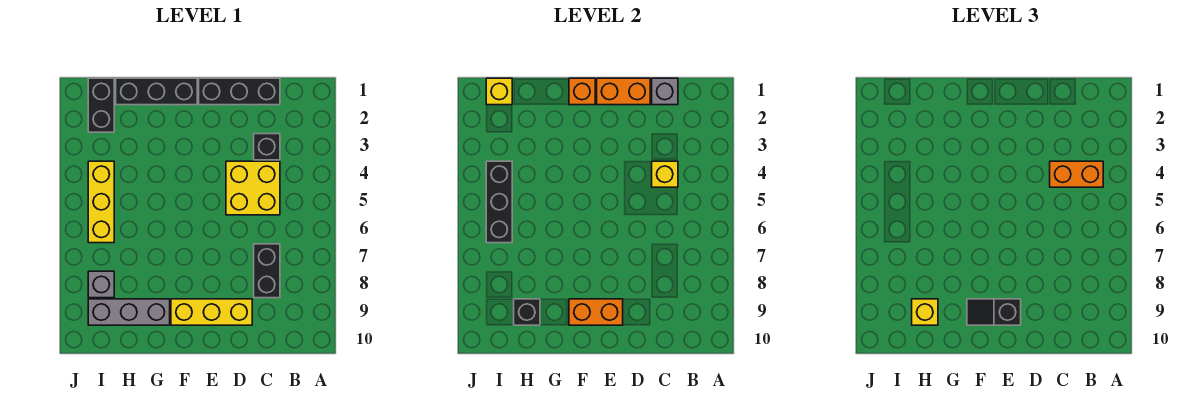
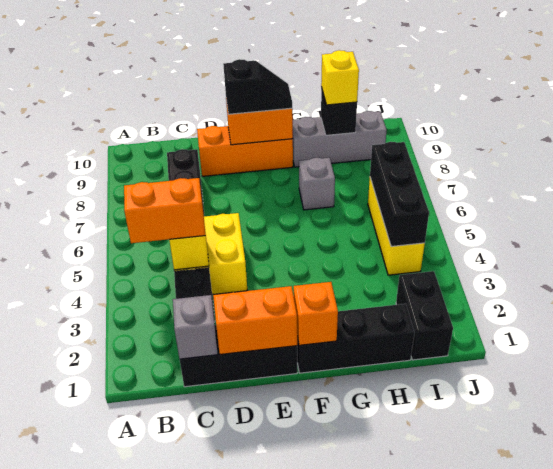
yellow 1x3 brick [171,299,252,325] -> orange 1x3 brick [197,126,293,176]
yellow 1x1 brick [486,78,512,105] -> none
grey 1x1 brick [88,271,114,298] -> grey 1x1 brick moved to [299,158,335,210]

